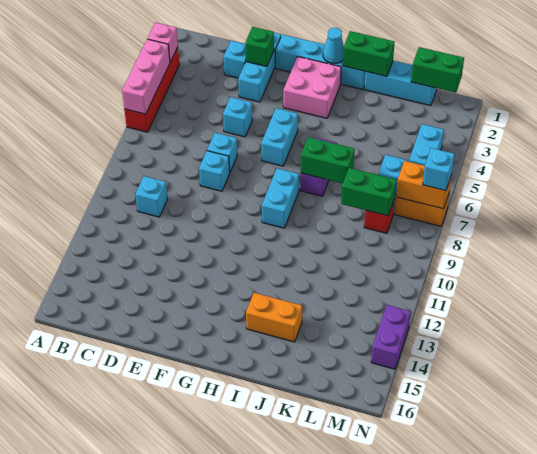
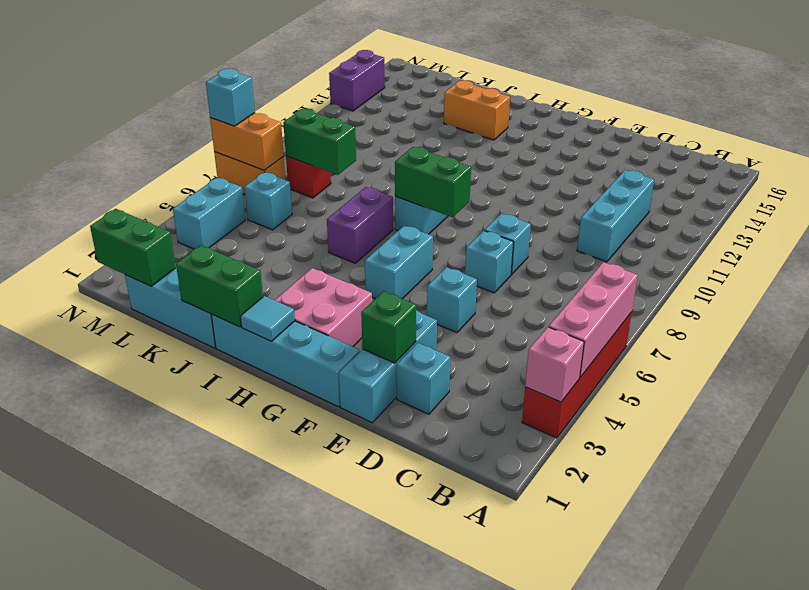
cyan 1x1 brick [135,176,167,217] -> cyan 1x3 brick [577,170,654,262]
cyan 1x1 cone [323,28,344,64] -> cyan 1x1 tile [240,296,295,341]
green 1x2 brick [301,137,355,183] -> green 1x2 brick moved to [395,147,471,217]

